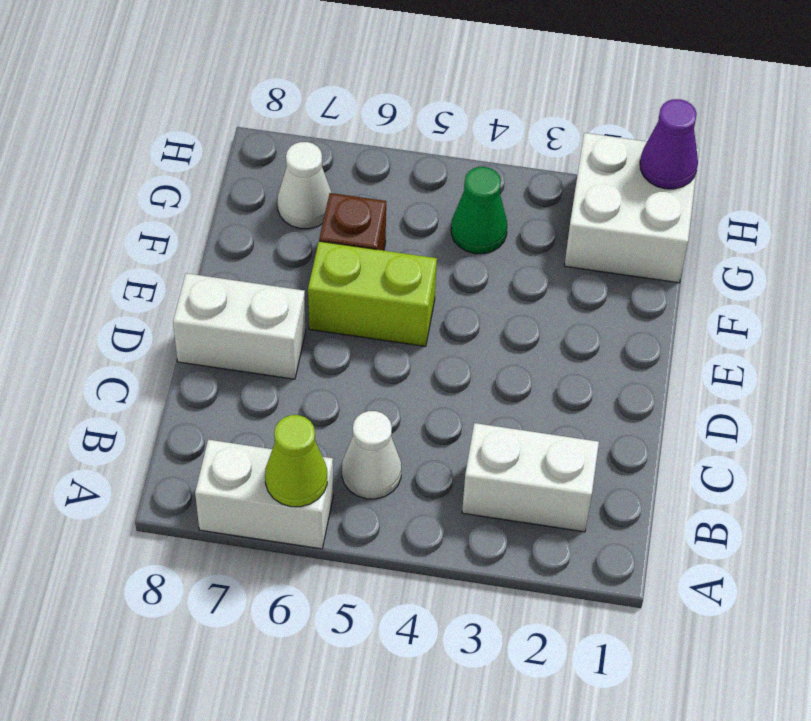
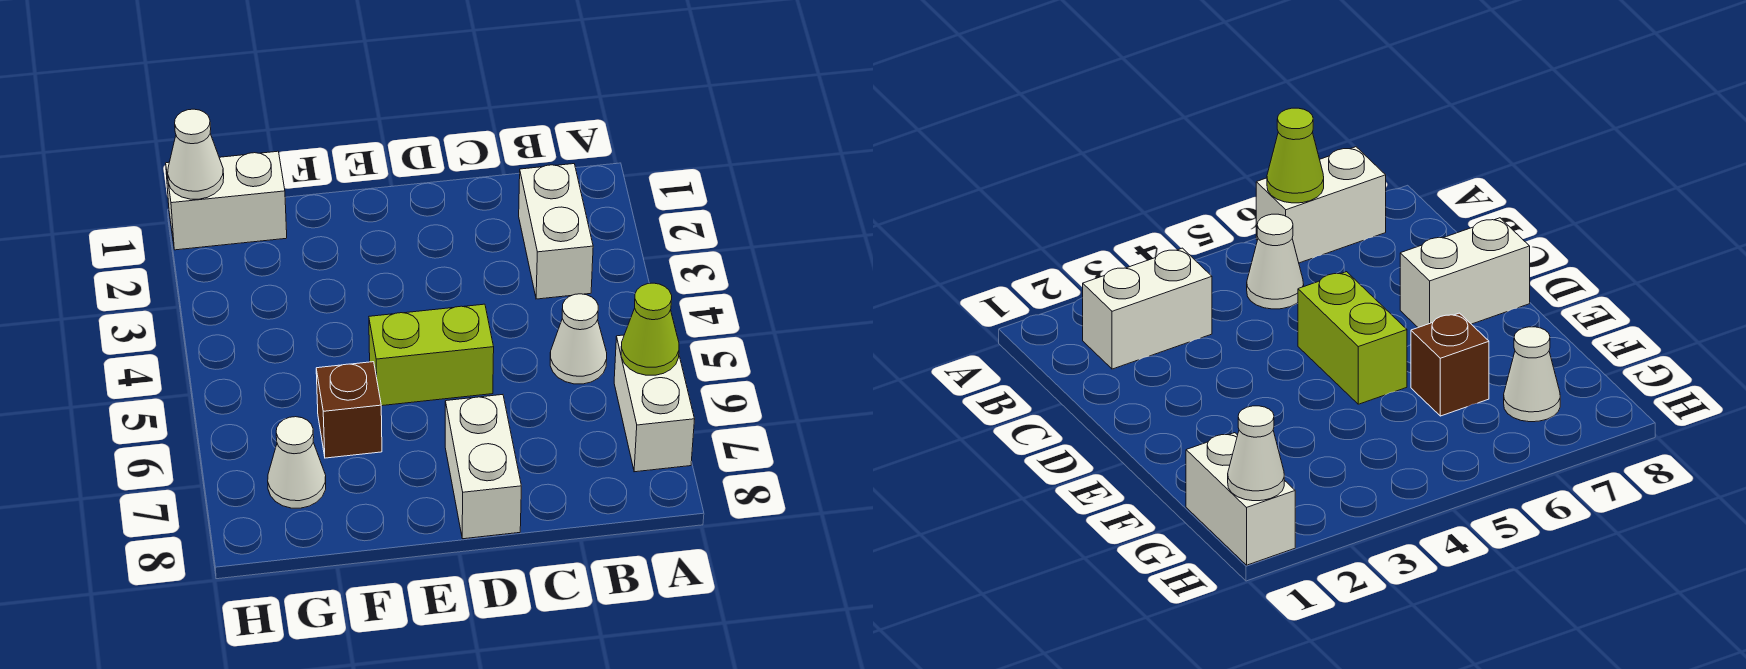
lime 1x2 brick [308,241,437,346] -> lime 1x2 brick turned to [369,304,494,406]
white 2x2 brick [564,133,699,283] -> white 1x2 brick [166,151,287,250]
green 1x1 cone [451,167,507,254] -> none
purple 1x1 cone [640,99,698,189] -> white 1x1 cone [168,109,224,199]

